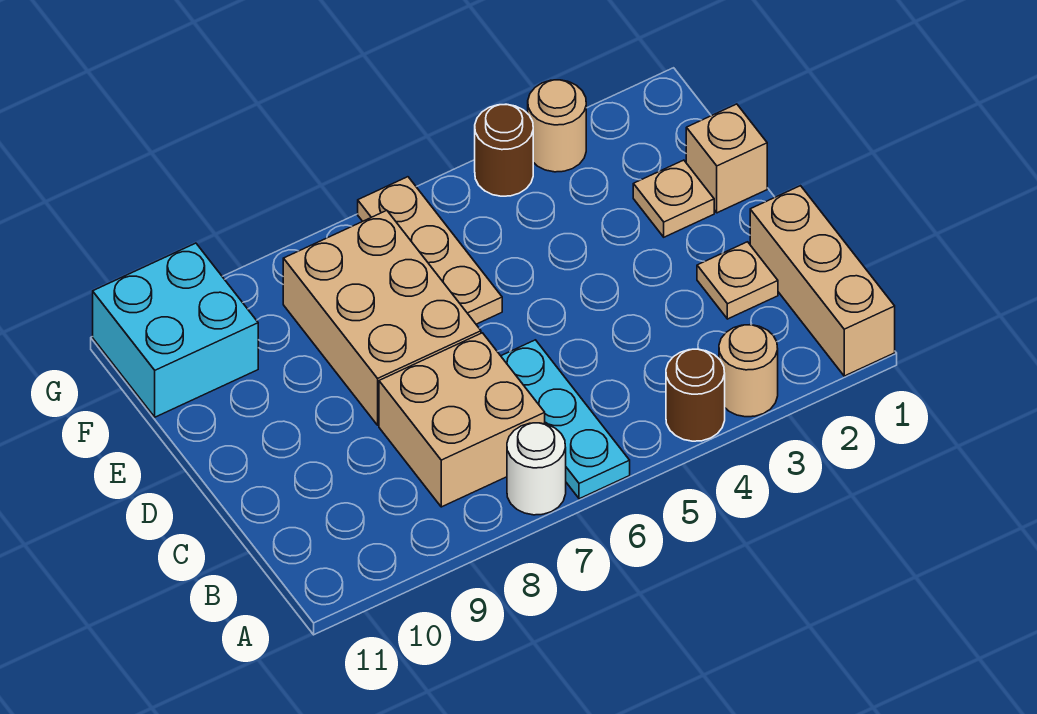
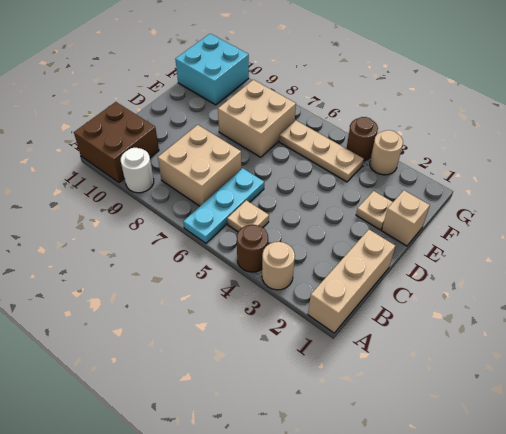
white 1x1 round brick [507,423,566,515] -> white 1x1 round brick moved to [121,148,154,193]
none -> brown 2x2 brick [74,102,159,183]
tan 1x1 plate [697,242,778,319] -> tan 1x1 plate moved to [227,200,269,232]
tan 2x3 brick [283,210,481,425] -> tan 2x2 brick [218,80,296,157]
tan 1x3 plate [358,177,502,324] -> tan 1x3 plate turned to [279,120,364,182]

